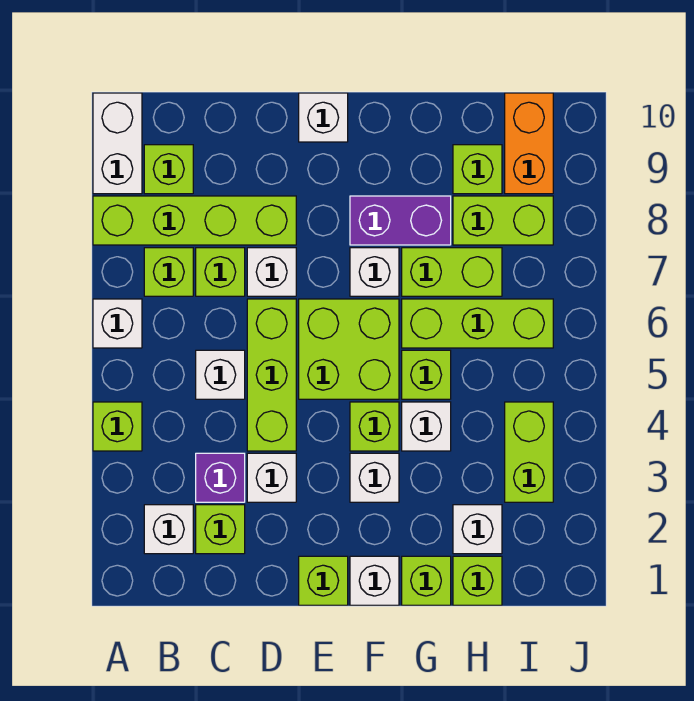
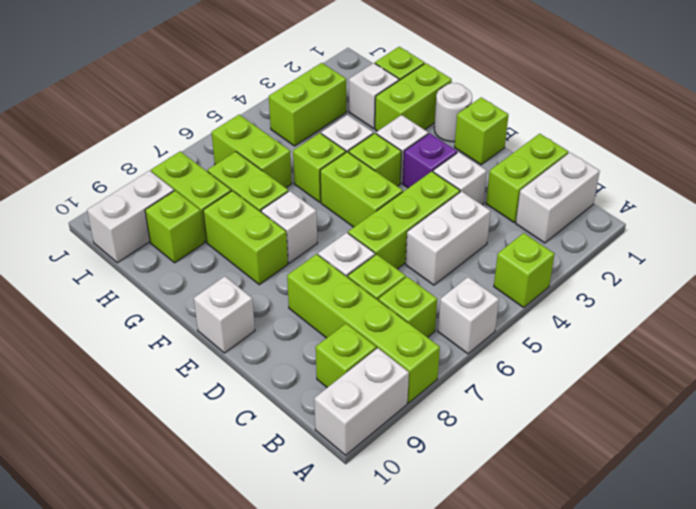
white 1x1 brick [144,505,193,554] -> white 1x2 brick [516,153,600,243]
lime 1x1 brick [196,505,245,554] -> lime 1x2 brick [486,134,568,222]
purple 1x1 brick [196,453,245,502] -> purple 1x1 brick moved to [403,133,457,188]
white 1x1 brick [196,350,245,399] -> white 1x2 brick [406,191,491,285]
lime 2x2 brick [299,299,399,399] -> lime 1x2 brick [320,152,403,227]
white 1x1 brick [350,556,399,605] -> white 1x1 round brick [434,83,472,142]
purple 1x2 brick [350,196,451,245] -> lime 1x2 brick [203,191,288,285]
lime 1x1 brick [402,556,451,605] -> lime 1x2 brick [375,63,452,131]
lime 1x3 brick [402,299,553,348] -> lime 1x2 brick [212,115,292,188]
orange 1x2 brick [505,93,553,194] -> white 1x2 brick [87,171,174,263]

